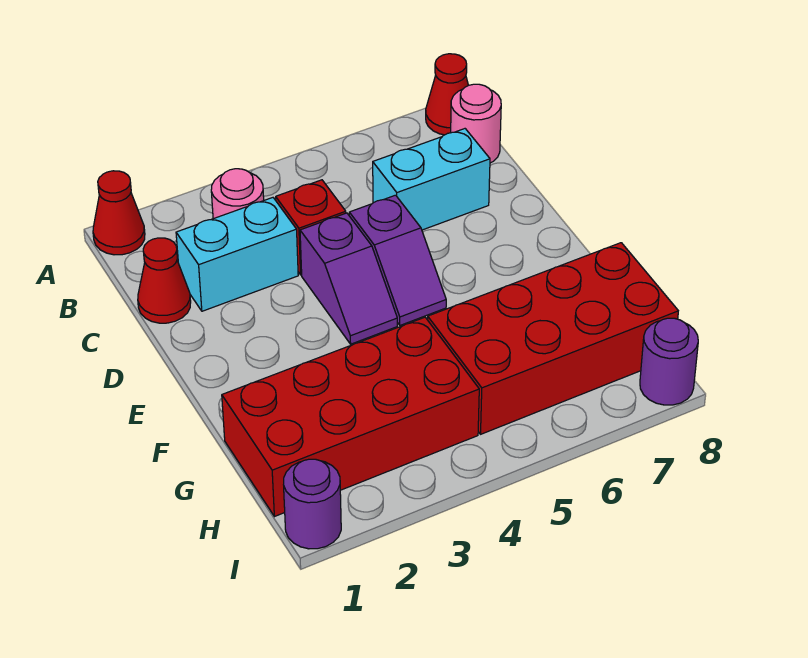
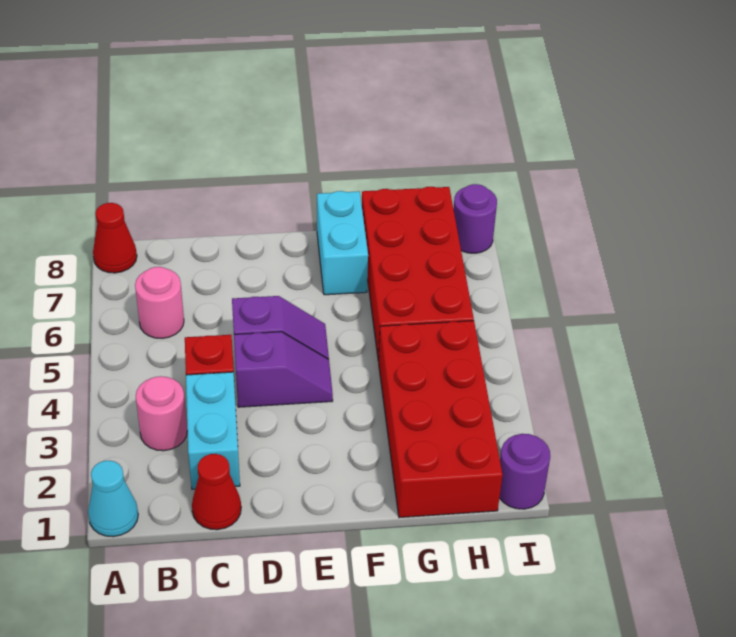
red 1x1 cone [93,171,145,255] -> cyan 1x1 cone [88,460,138,537]
pink 1x1 round brick [451,84,501,163] -> pink 1x1 round brick moved to [135,267,184,338]
cyan 1x2 brick [373,129,490,230] -> cyan 1x2 brick moved to [317,191,368,295]

